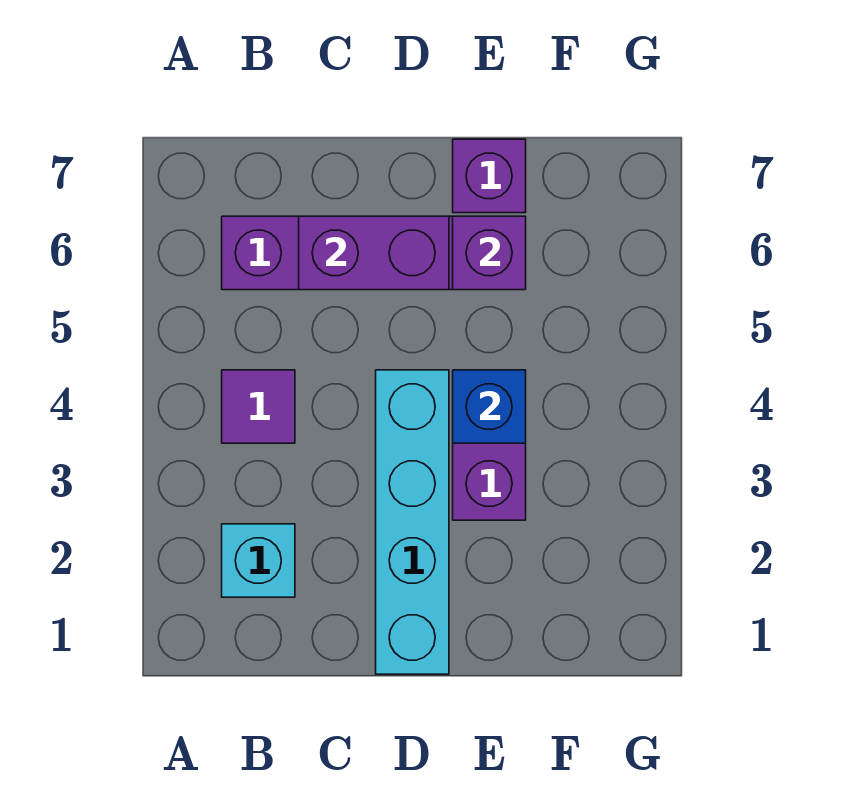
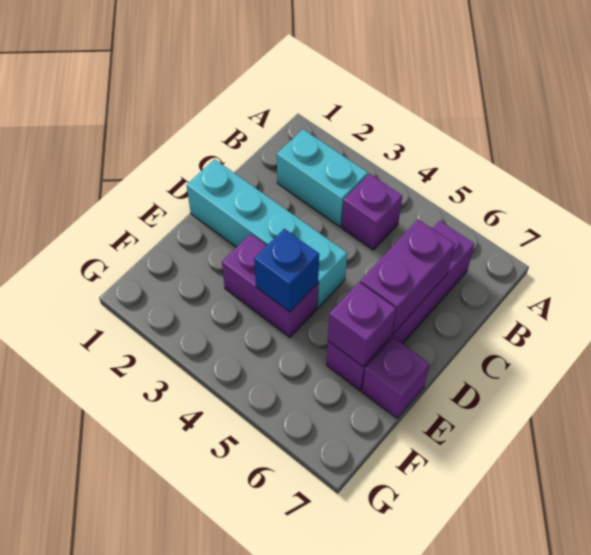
cyan 1x1 brick [222,524,295,597] -> cyan 1x2 brick [277,129,368,227]
purple 1x1 tile [222,370,295,443] -> purple 1x1 brick [342,174,402,250]

